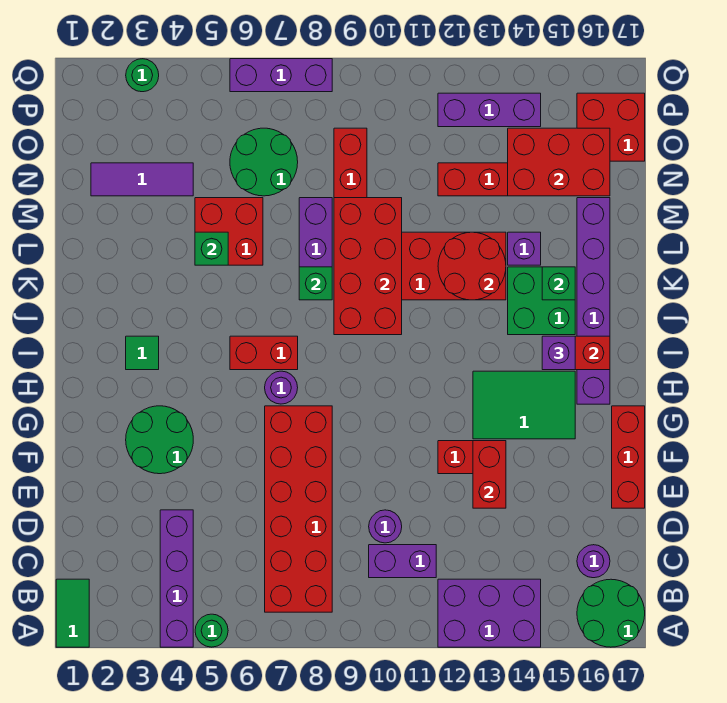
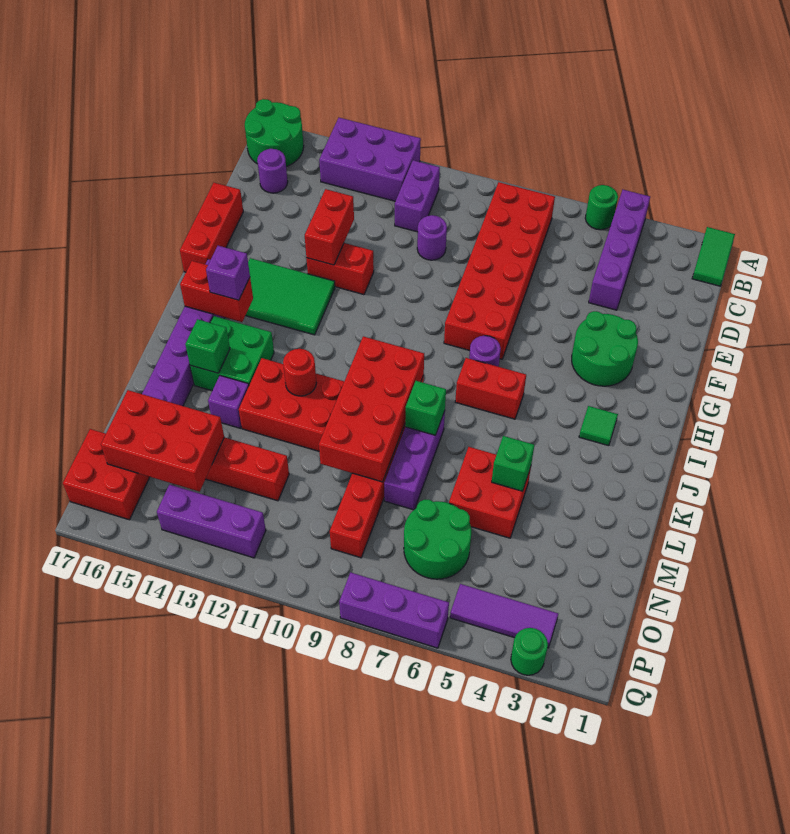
purple 1x2 brick [369,545,436,578] -> purple 1x2 brick turned to [395,160,440,232]
red 2x2 round brick [438,232,506,300] -> red 1x1 round brick [283,349,316,396]
purple 1x3 tile [91,163,193,196] -> purple 1x3 tile moved to [450,584,558,648]

